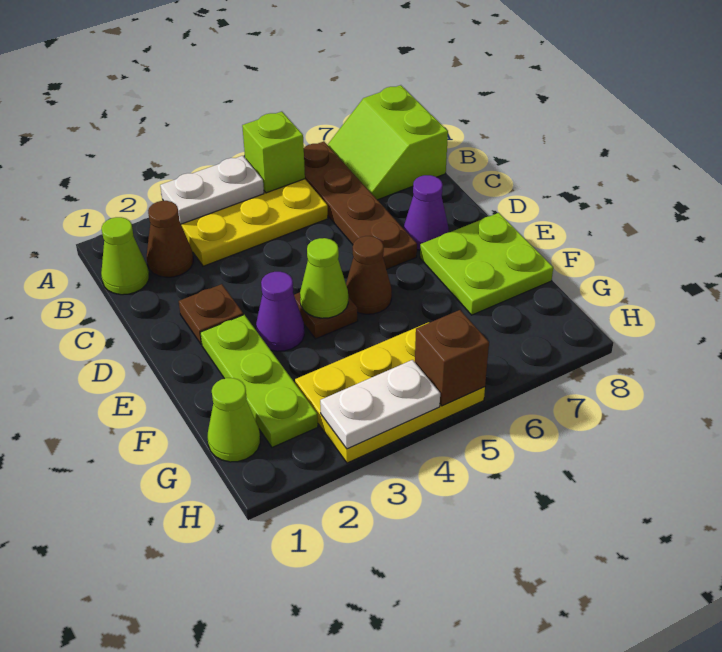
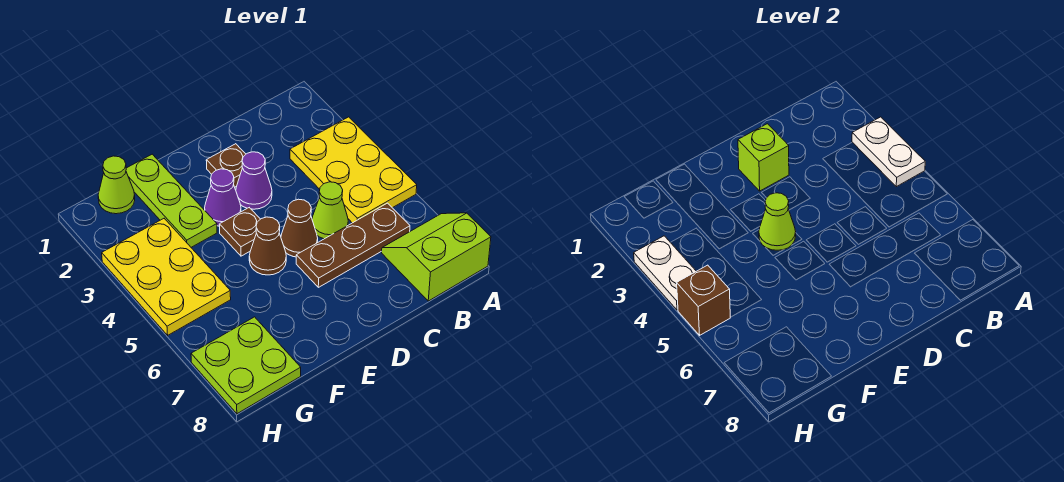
lime 1x1 brick [242,112,305,193] -> lime 1x1 brick moved to [738,124,789,191]
brown 1x4 plate [304,141,417,270] -> brown 1x3 plate [296,203,410,287]
lime 1x1 cone [101,217,149,295] -> lime 1x1 cone moved to [312,182,348,239]
brown 1x1 cone [146,201,193,277] -> brown 1x1 cone moved to [281,199,318,257]
purple 1x1 cone [404,175,449,250] -> purple 1x1 cone moved to [236,152,272,209]
lime 1x3 plate [200,315,318,447] -> lime 1x3 plate turned to [126,154,217,247]
lime 2x2 plate [420,213,553,315] -> lime 2x2 plate moved to [191,317,301,414]

